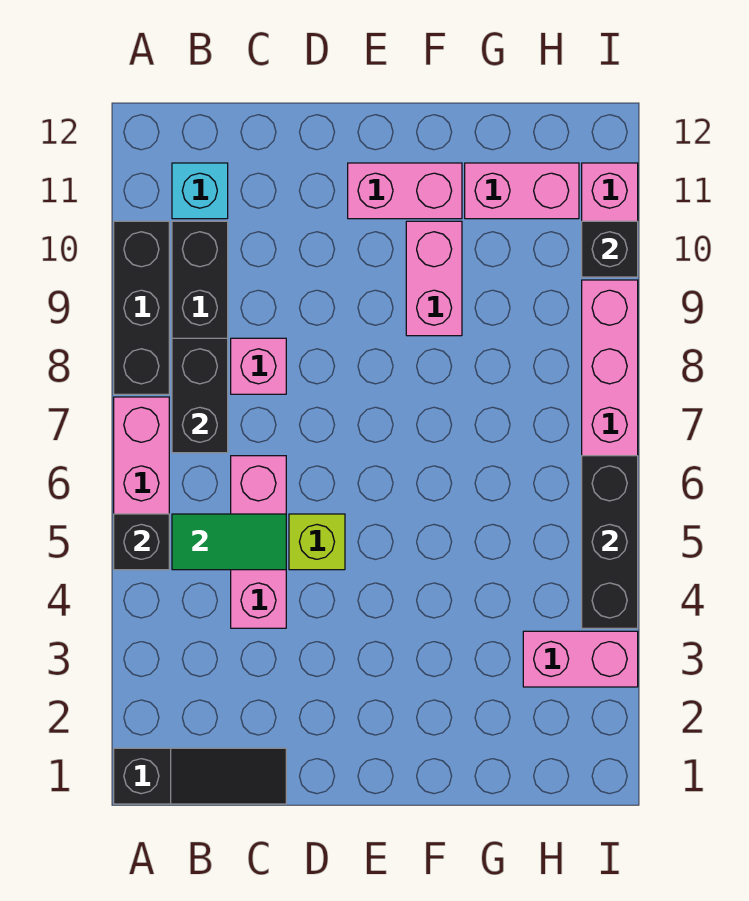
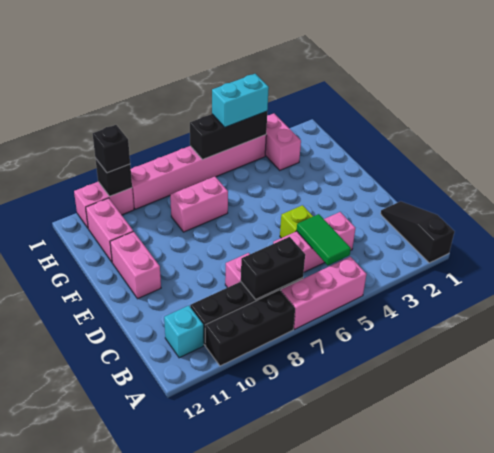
black 1x1 brick [114,514,169,570] -> black 1x1 brick moved to [93,125,130,173]
pink 1x2 brick [406,221,462,336] -> pink 1x2 brick moved to [170,177,228,232]
none -> cyan 1x2 brick [212,74,269,127]

